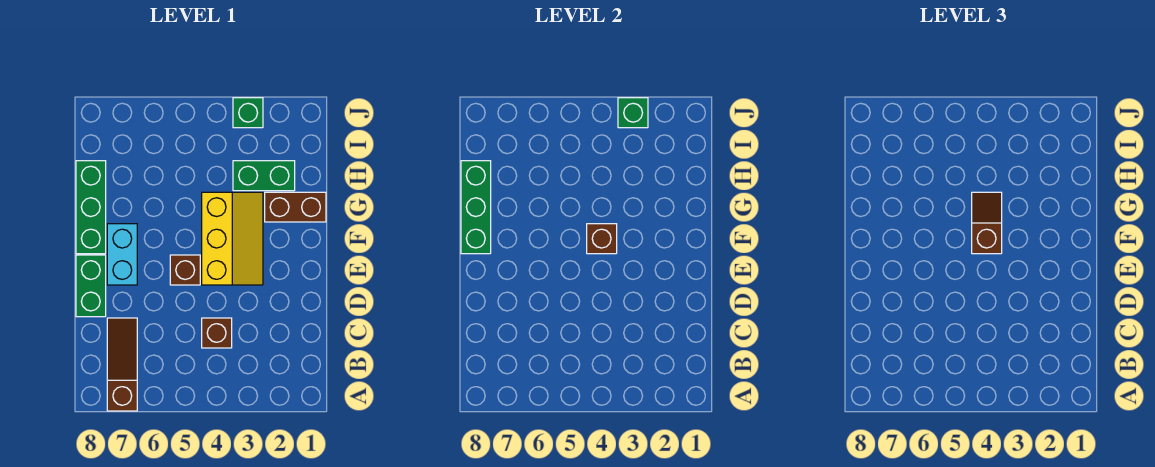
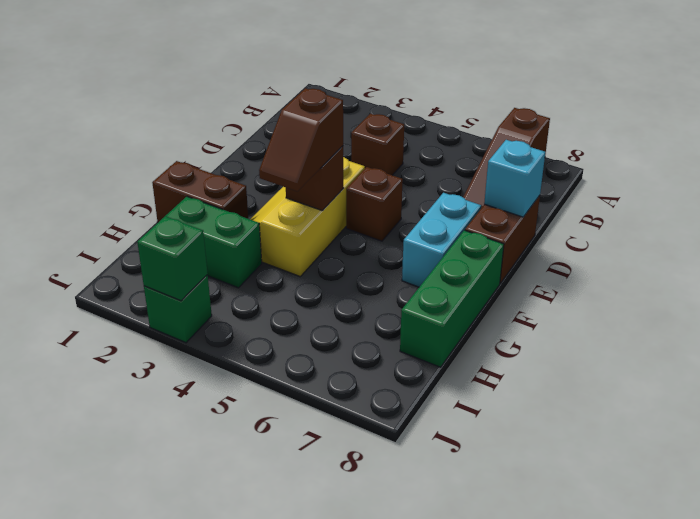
green 1x2 brick [76,255,106,317] -> brown 1x2 brick [465,195,540,284]
none -> cyan 1x1 brick [484,140,545,217]
green 1x3 brick [461,161,491,254] -> none

